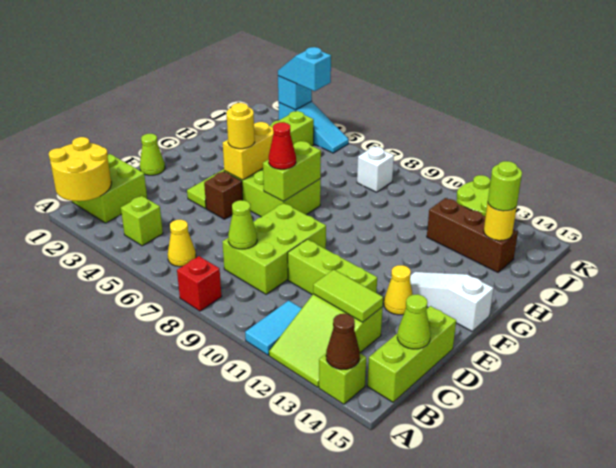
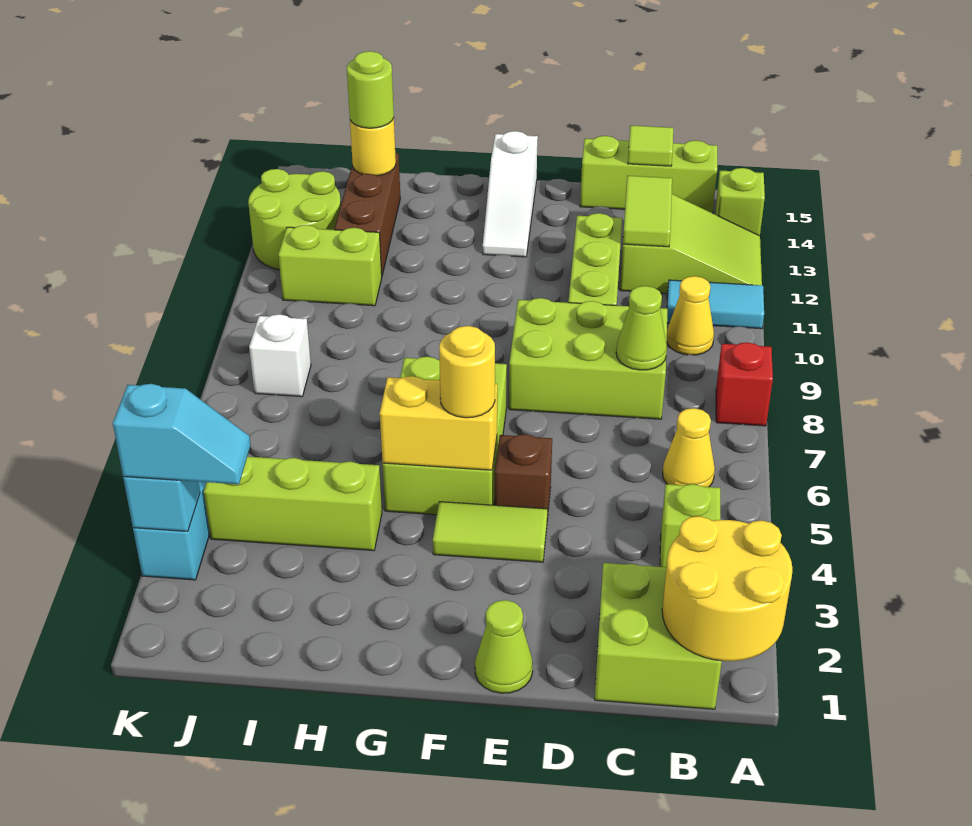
brown 1x1 cone [326,314,360,369] -> none
lime 1x1 cone [397,294,431,349] -> lime 1x1 tile [628,125,673,166]
yellow 1x1 cone [384,265,413,315] -> yellow 1x1 cone moved to [667,276,714,355]
lime 1x2 brick [263,141,321,201] -> lime 1x2 brick moved to [278,225,382,306]
red 1x1 cone [269,122,296,169] -> none
cyan 1x2 slope [278,47,331,91] -> cyan 1x2 slope turned to [113,384,251,484]

